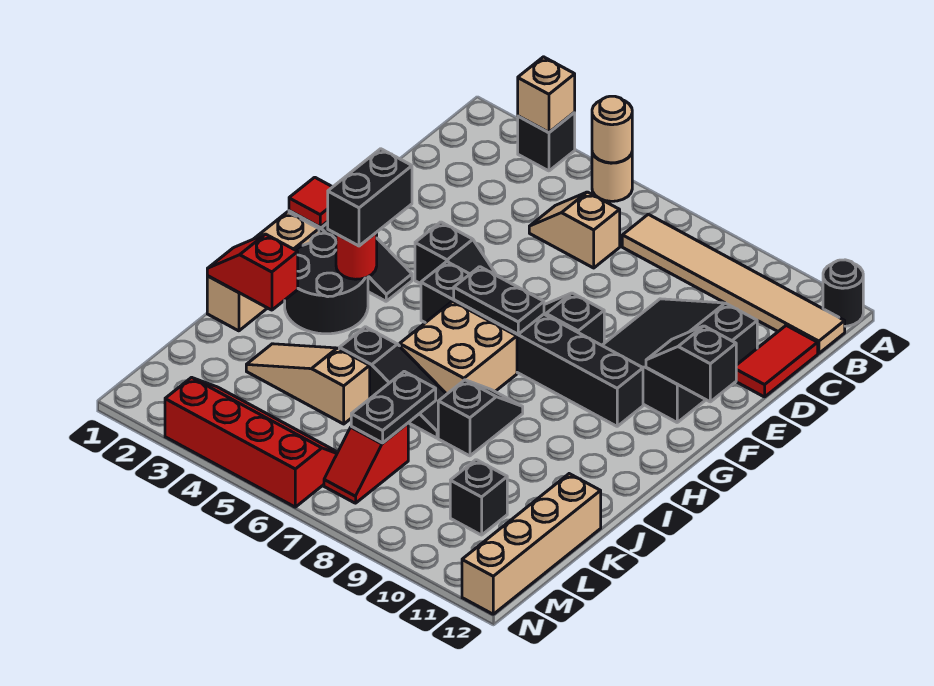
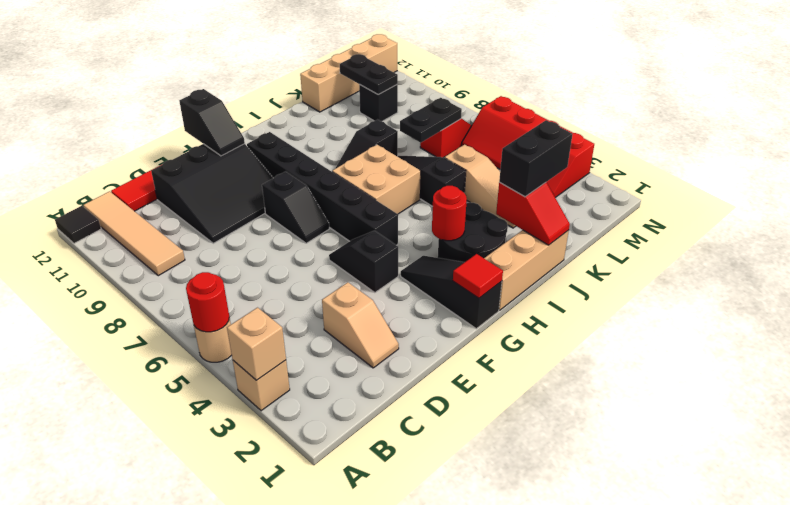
black 1x1 brick [518,113,575,171] -> tan 1x1 brick [233,360,290,411]
tan 1x1 round brick [592,96,632,163] -> red 1x1 round brick [186,272,229,332]
black 1x1 round brick [823,260,863,326] -> black 1x1 tile [55,206,101,243]
tan 1x6 tile [622,214,845,354] -> tan 1x4 tile [84,191,185,276]
tan 1x2 slope [529,192,620,268] -> tan 1x2 slope moved to [322,282,399,368]
black 1x2 brick [328,149,412,246] -> black 1x2 brick moved to [499,120,573,197]
black 1x2 plate [454,267,544,334] -> black 1x2 plate moved to [340,54,398,95]

